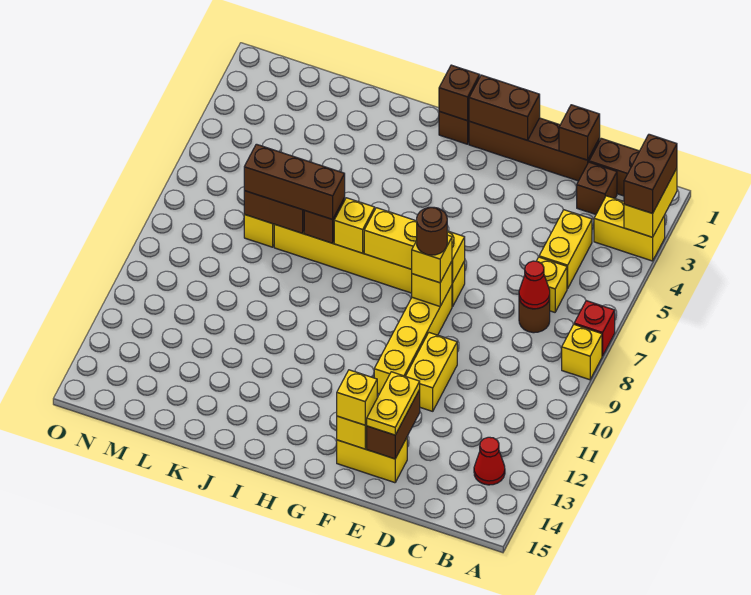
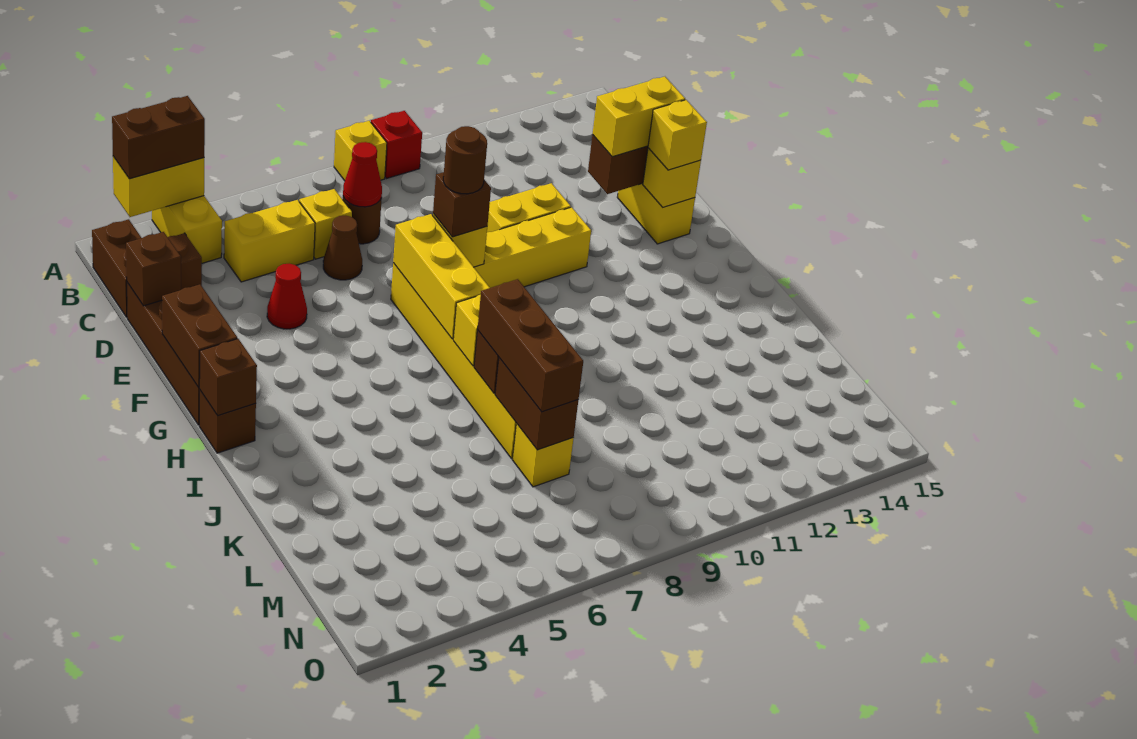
red 1x1 brick [574,301,615,356] -> red 1x1 brick moved to [371,111,422,179]
red 1x1 cone [474,437,505,485] -> red 1x1 cone moved to [267,264,307,329]
none -> brown 1x1 cone [323,216,362,280]
yellow 1x2 plate [366,372,420,435] -> yellow 1x2 brick [593,77,685,157]
yellow 1x1 brick [411,235,452,283] -> brown 1x1 brick [433,172,491,237]

